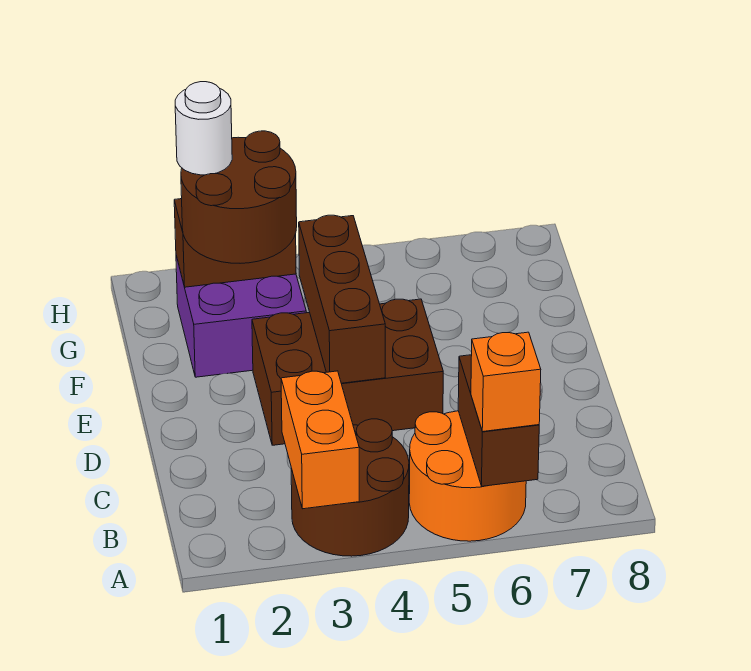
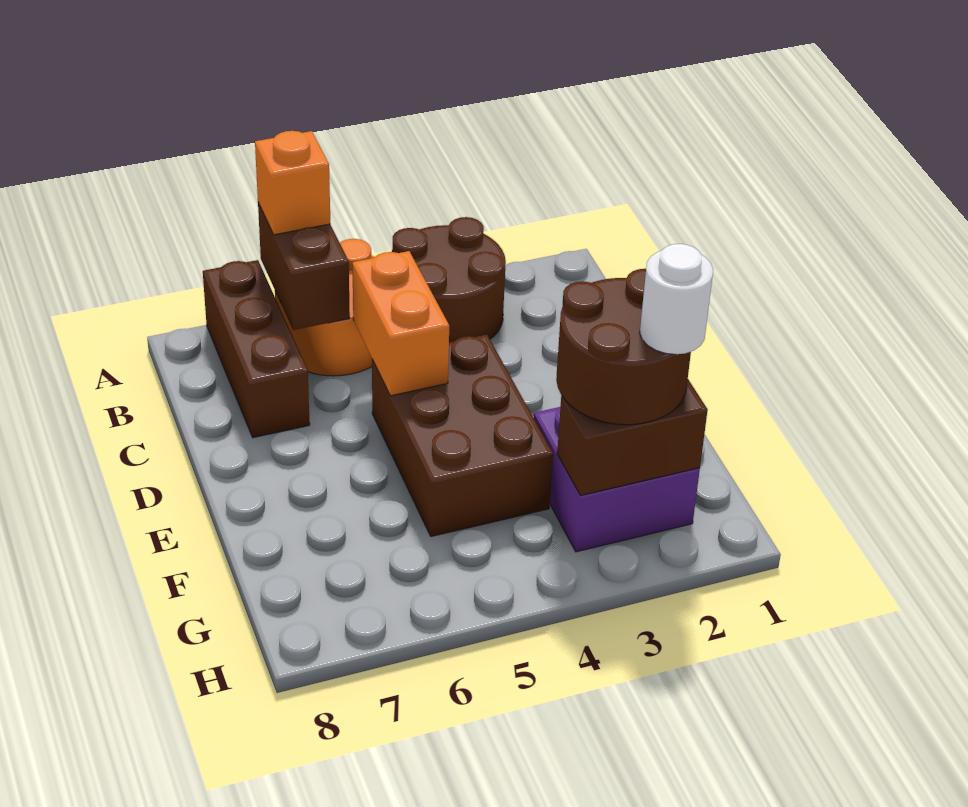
orange 1x2 brick [281,371,359,509] -> orange 1x2 brick moved to [352,251,449,396]
brown 2x3 brick [252,299,443,445] -> brown 2x3 brick turned to [372,335,553,536]
brown 1x3 brick [299,215,385,383] -> brown 1x3 brick moved to [203,260,310,438]

